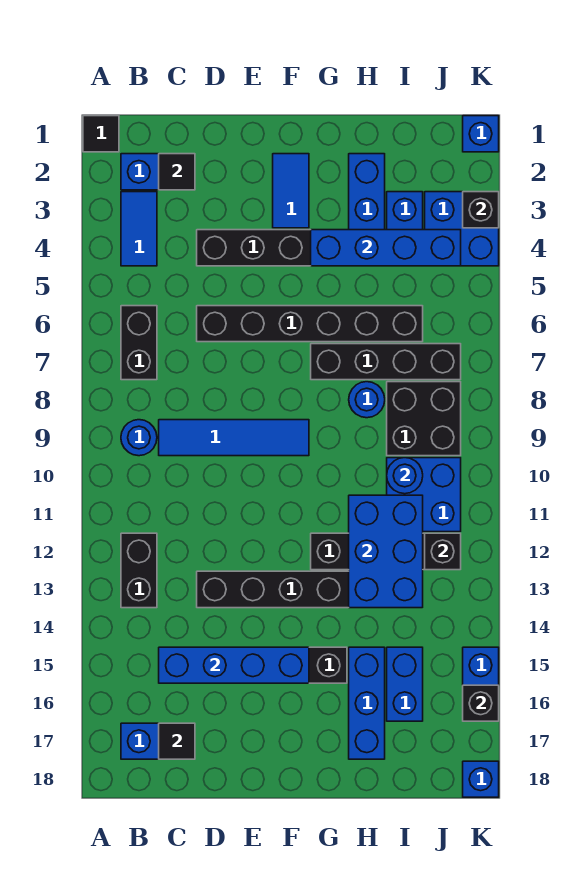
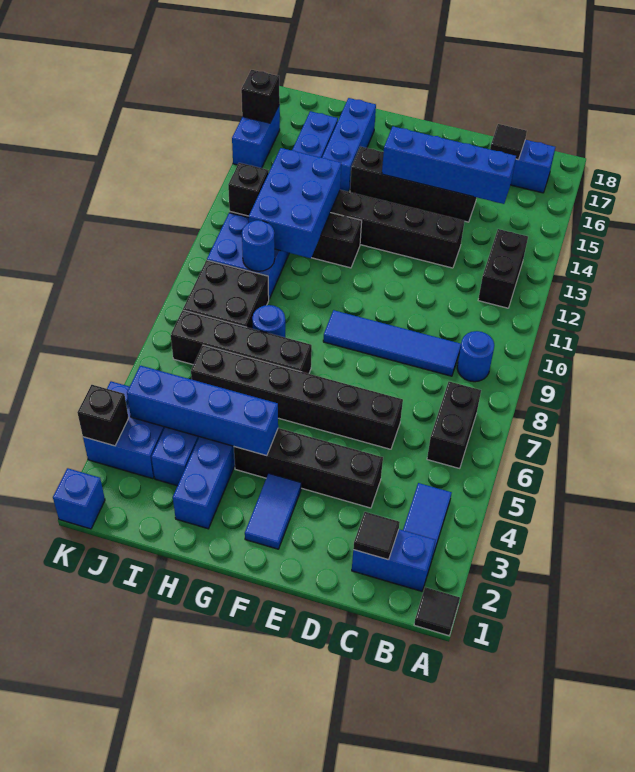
blue 1x1 brick [463,761,499,797] -> none

